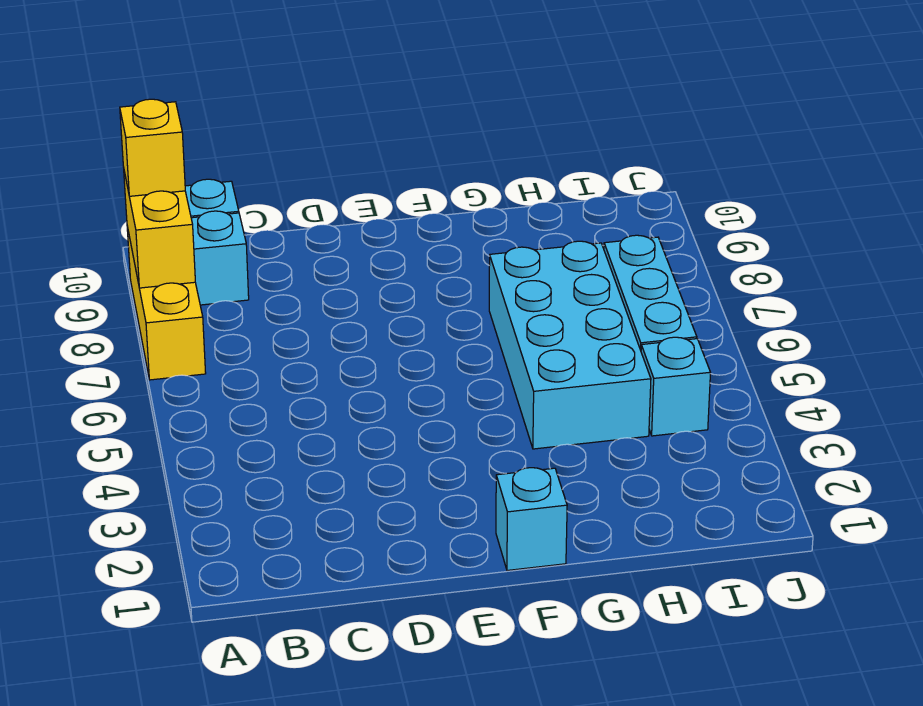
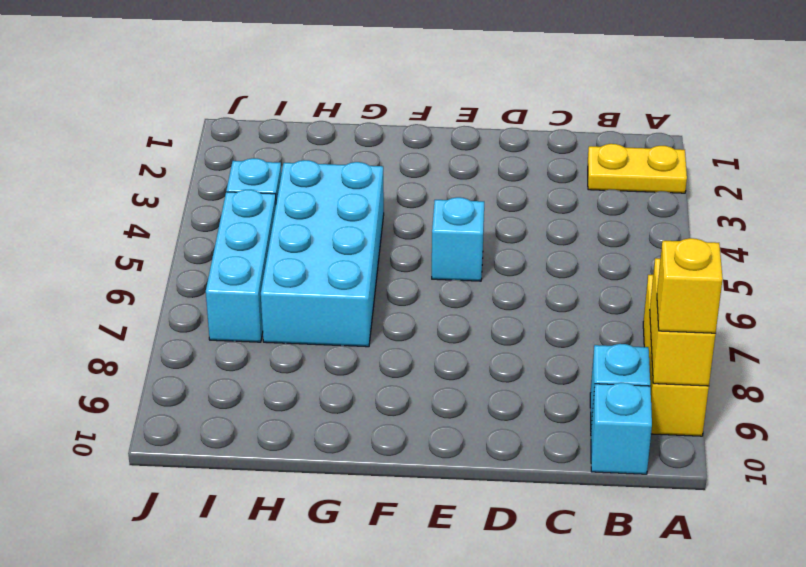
none -> yellow 1x2 plate [588,144,687,193]
cyan 1x1 brick [496,468,567,570] -> cyan 1x1 brick moved to [432,197,484,281]

